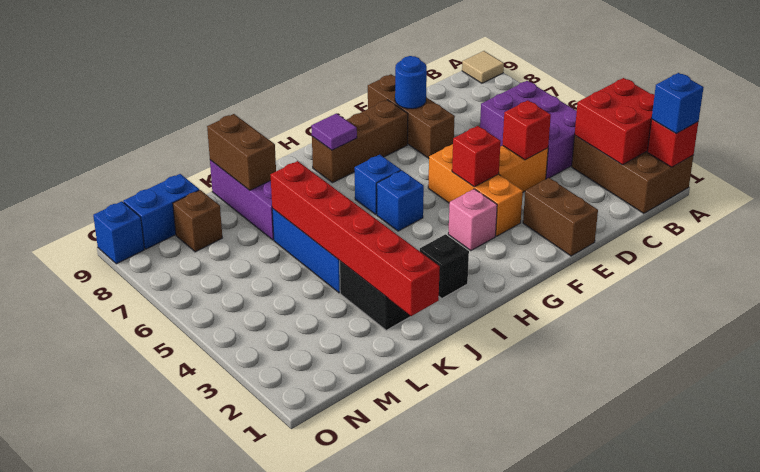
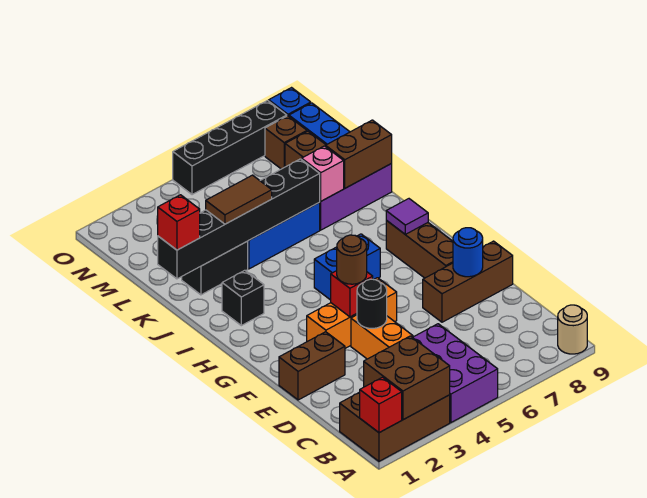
blue 1x1 brick [652,73,704,134] -> none
red 2x2 brick [575,78,654,165] -> brown 2x2 brick [364,336,450,420]
tan 1x1 tile [462,51,504,83] -> tan 1x1 round brick [558,305,587,354]
purple 2x3 brick [480,81,577,179] -> purple 2x3 brick turned to [413,324,498,422]
red 1x1 brick [502,100,551,160] -> red 1x1 brick moved to [158,195,200,250]
none -> black 1x1 round brick [357,279,387,328]
none -> brown 1x1 round brick [337,235,367,284]
pink 1x1 brick [448,189,497,251] -> pink 1x1 brick moved to [302,146,344,201]
red 1x6 brick [271,161,440,316] -> black 1x6 brick [158,159,320,279]
none -> brown 1x2 tile [206,175,272,224]
none -> brown 1x1 brick [265,116,307,169]
none -> black 1x4 brick [173,101,287,195]

